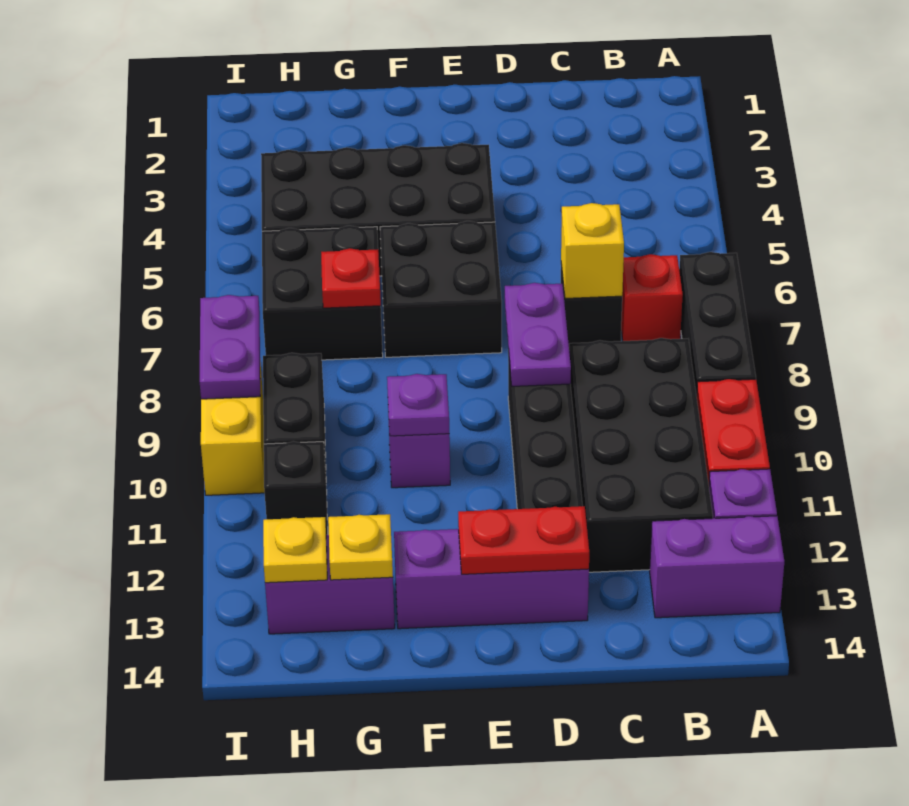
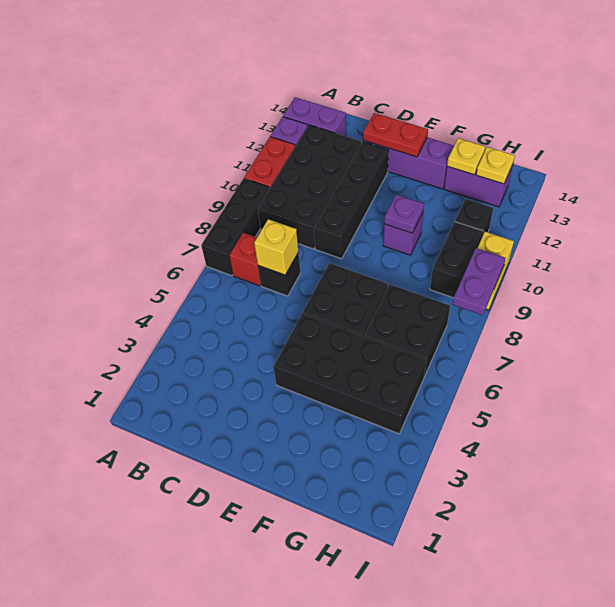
purple 1x2 plate [505,283,571,386] -> none
red 1x1 plate [321,248,381,308] -> none

